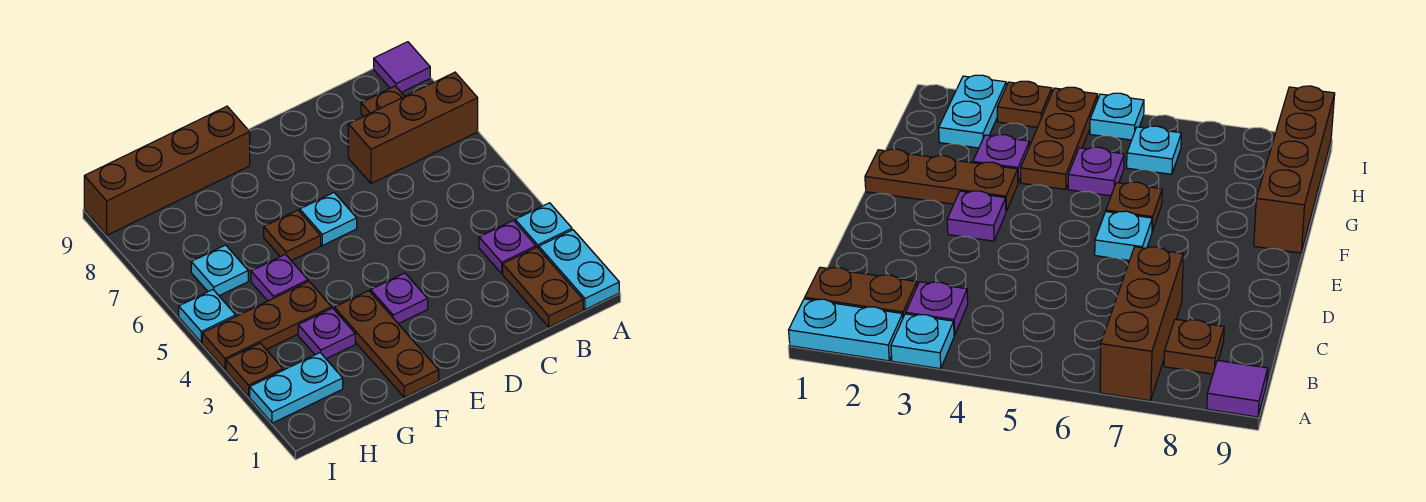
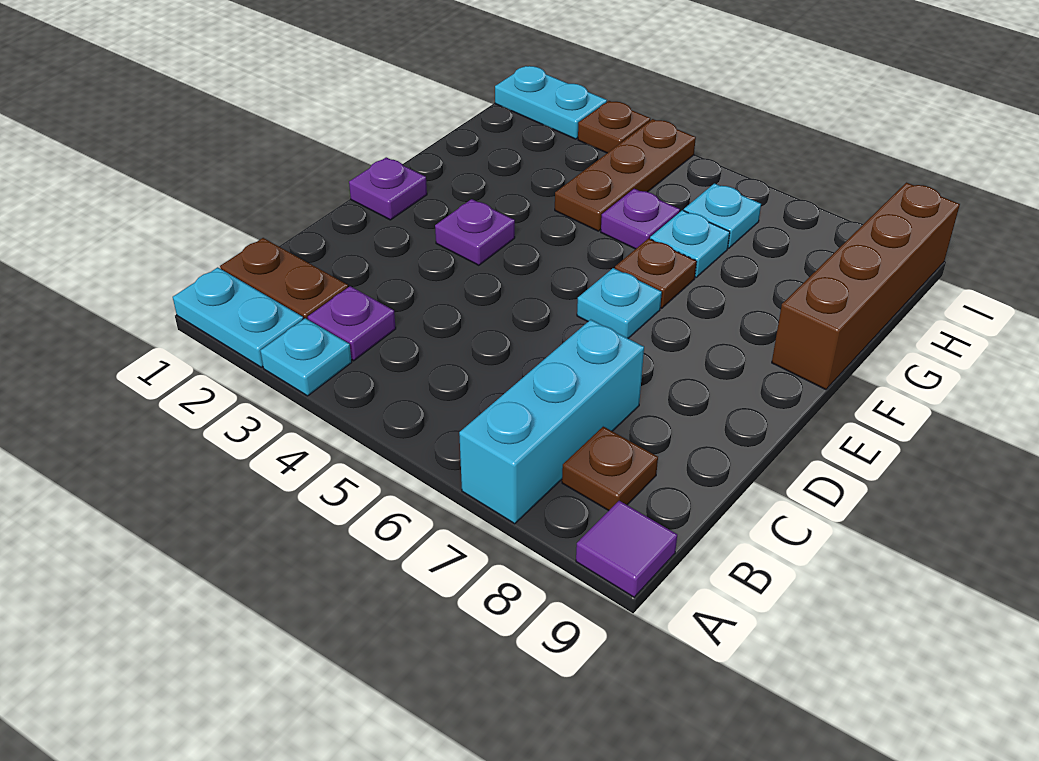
brown 1x3 brick [348,72,478,184] -> cyan 1x3 brick [459,320,644,524]
brown 1x3 plate [334,291,439,397] -> none
purple 1x1 plate [298,308,355,359] -> purple 1x1 plate moved to [349,157,427,220]
cyan 1x2 plate [250,353,343,423] -> cyan 1x2 plate turned to [495,66,607,139]
cyan 1x1 plate [179,290,236,343] -> cyan 1x1 plate moved to [650,210,730,278]

